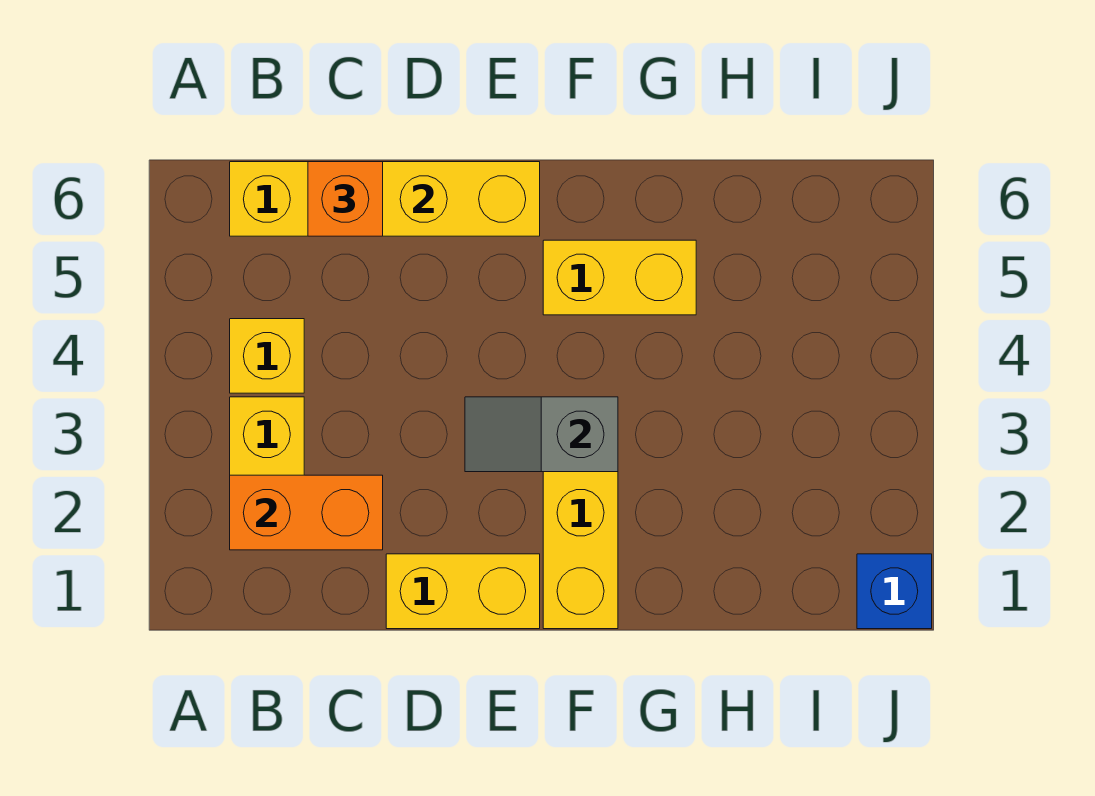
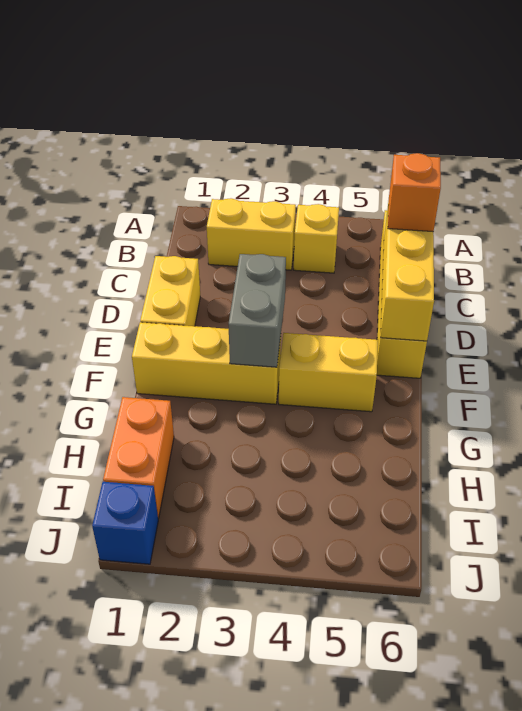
orange 1x2 brick [230,475,383,550] -> orange 1x2 brick moved to [103,397,174,518]
grey 1x2 slope [465,397,618,472] -> grey 1x2 brick [228,254,286,367]
yellow 1x2 brick [543,240,696,315] -> yellow 1x2 brick turned to [279,333,378,412]

